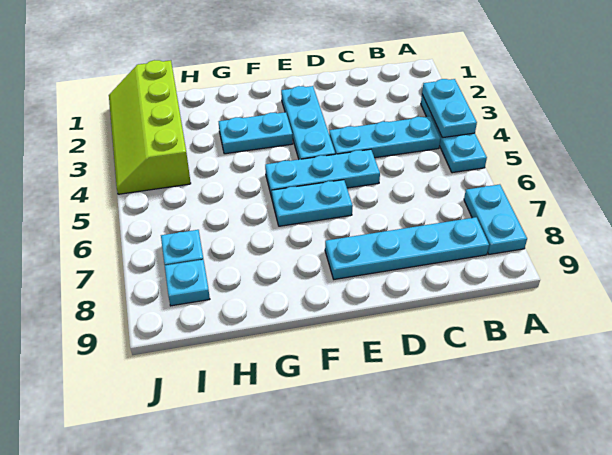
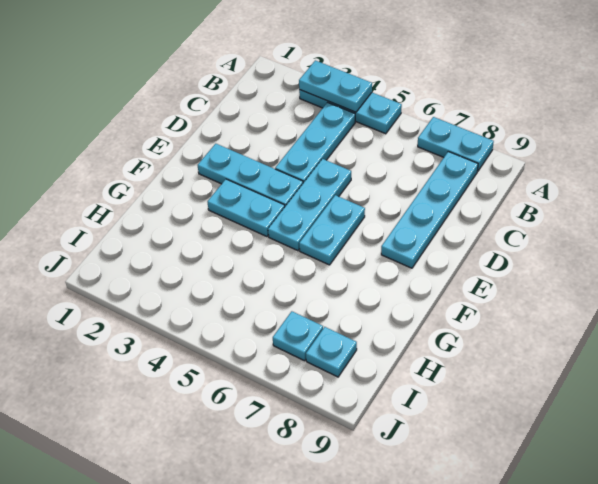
cyan 1x2 plate [219,112,293,154] -> cyan 1x2 plate turned to [208,179,285,237]
lime 2x4 slope [109,60,191,194] -> none

